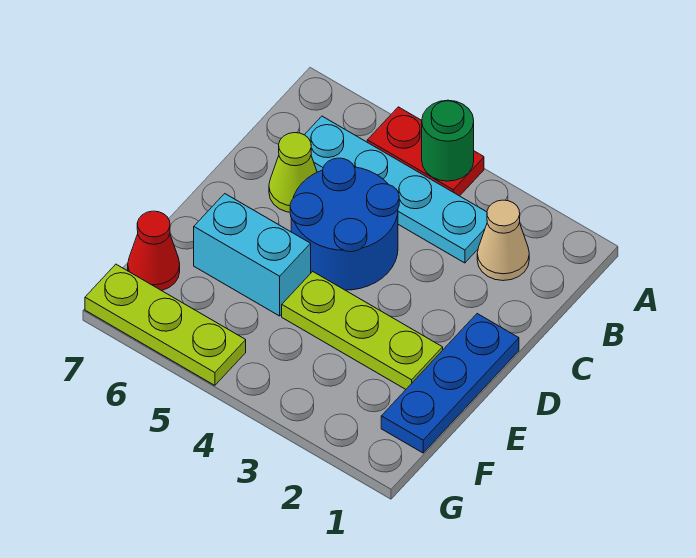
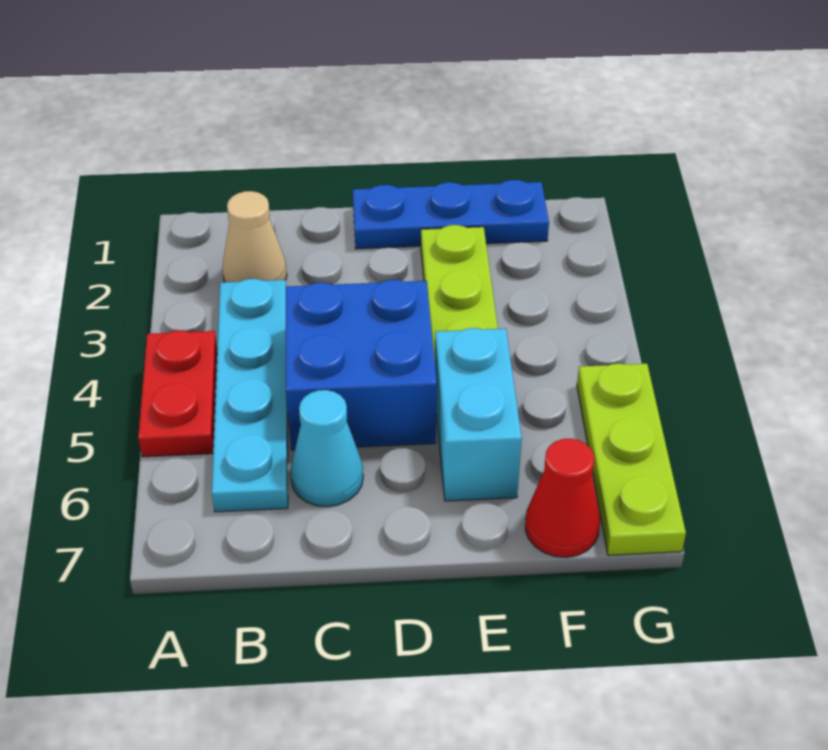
green 1x1 round brick [422,100,474,181] -> none
blue 2x2 round brick [290,158,399,290] -> blue 2x2 brick [286,280,437,450]
lime 1x1 cone [269,133,317,212] -> cyan 1x1 cone [291,390,363,507]

